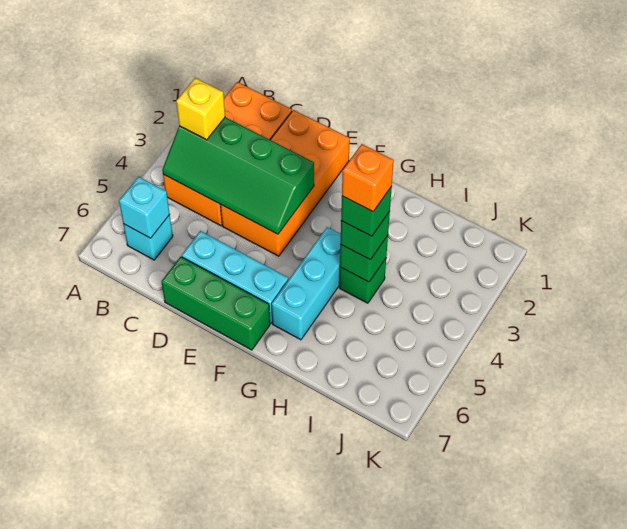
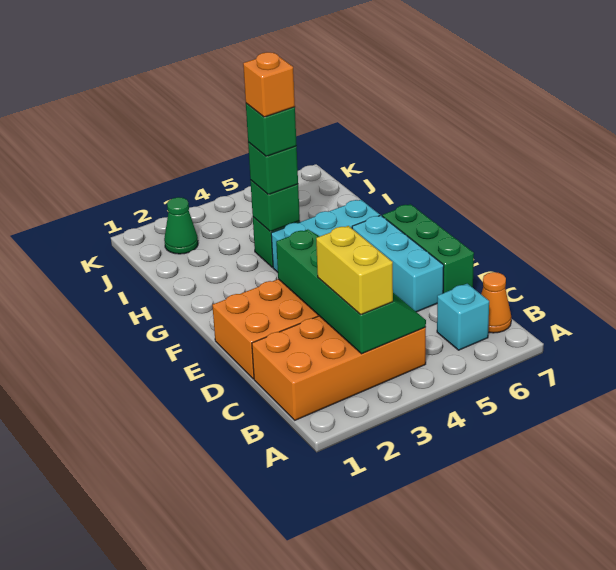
yellow 1x1 brick [176,78,225,140] -> yellow 1x2 brick [316,226,393,315]
cyan 1x1 brick [119,177,170,238] -> none
none -> orange 1x1 cone [481,272,511,333]
none -> green 1x1 cone [164,197,198,254]

